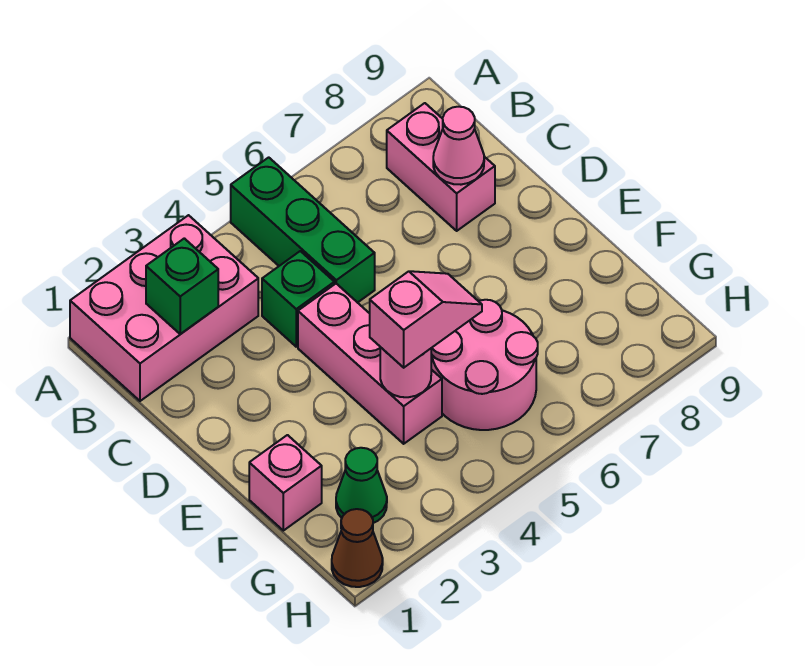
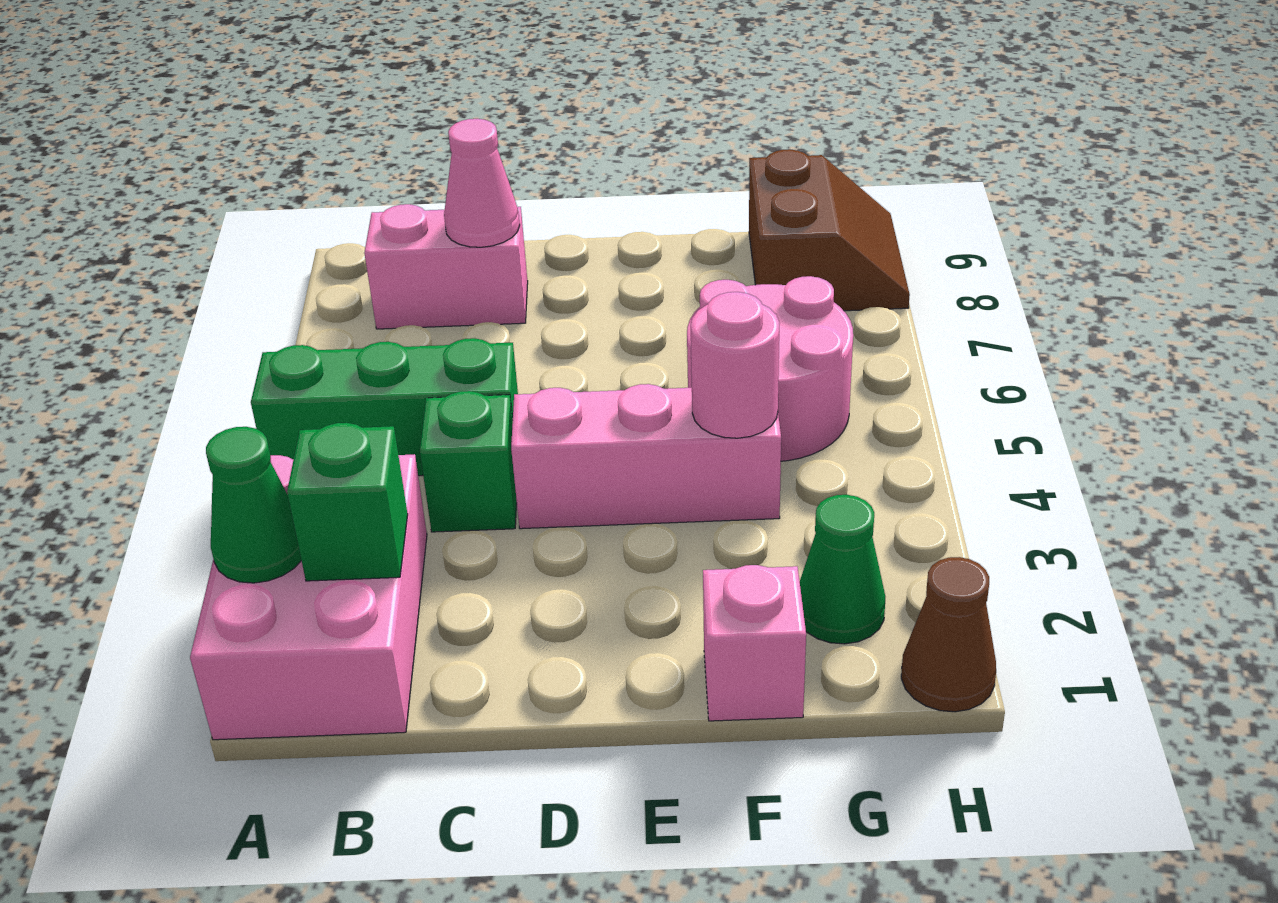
none -> green 1x1 cone [206,427,301,583]
pink 1x2 slope [370,271,482,368] -> none
none -> brown 2x2 slope [749,149,910,311]

